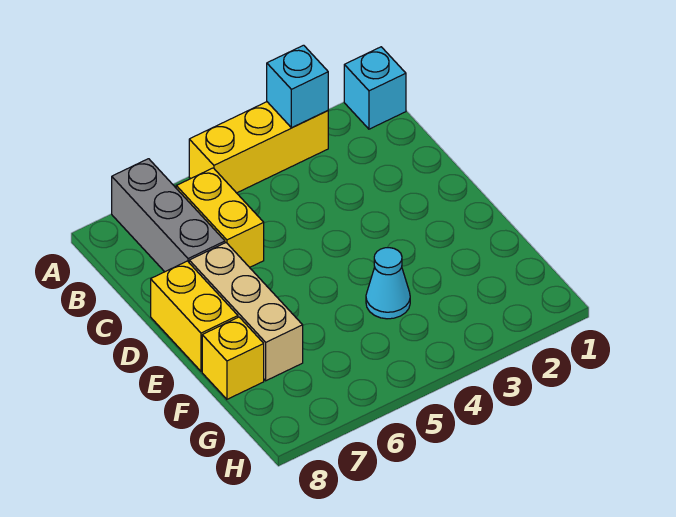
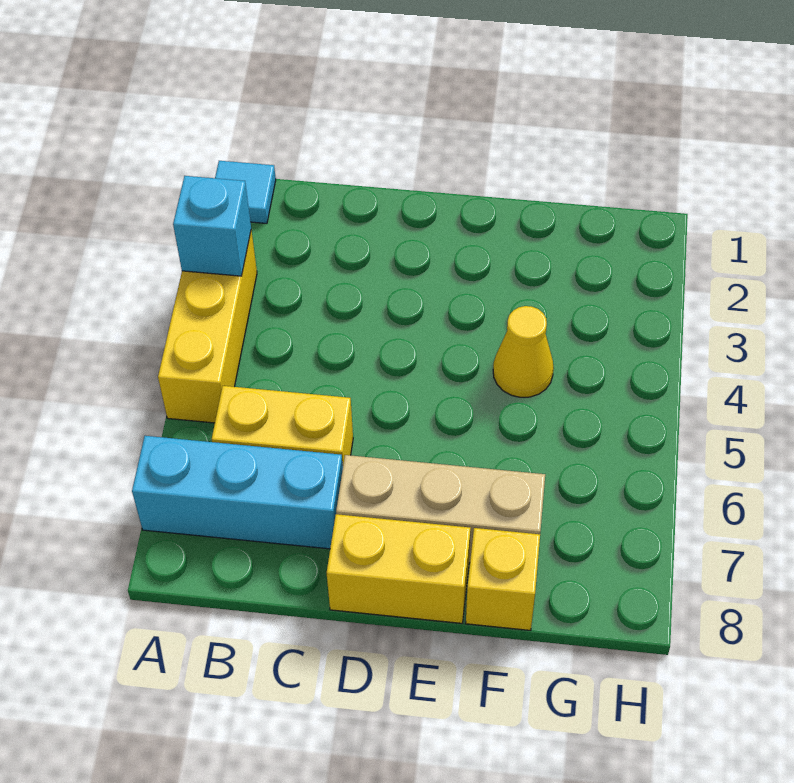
cyan 1x1 brick [344,47,406,129] -> cyan 1x1 tile [215,161,276,223]
grey 1x3 brick [112,159,225,272] -> cyan 1x3 brick [132,436,343,549]
cyan 1x1 cone [366,248,410,319] -> yellow 1x1 cone [493,306,554,397]

